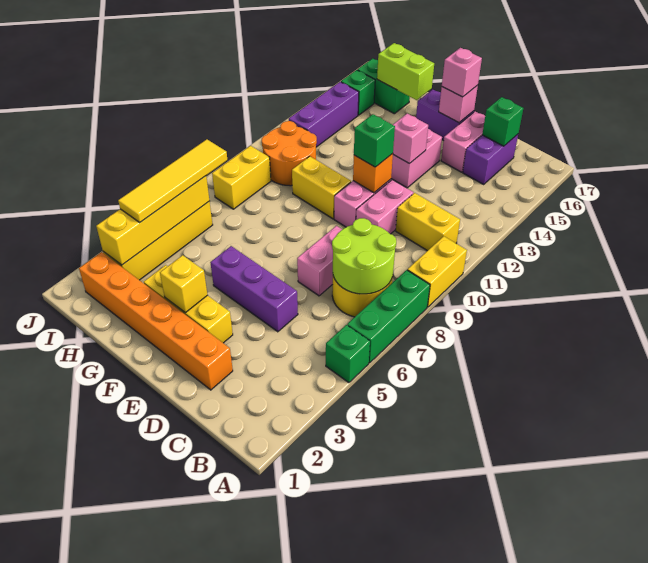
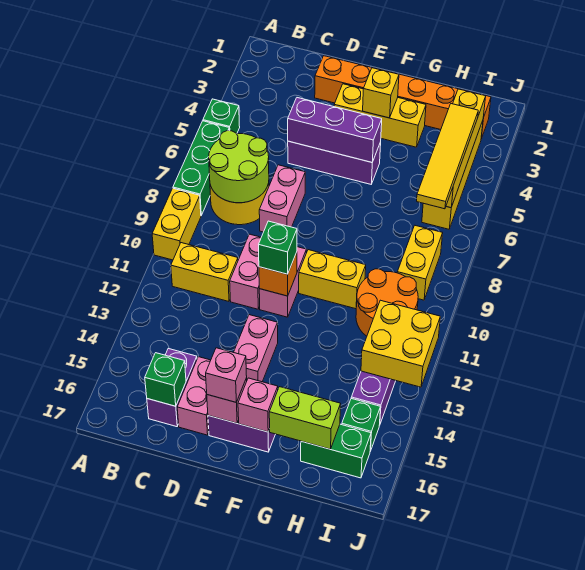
none -> purple 1x3 brick [288,98,382,162]
pink 1x1 brick [393,114,428,164] -> pink 1x1 brick moved to [238,378,278,432]
none -> yellow 2x2 brick [361,300,440,387]

